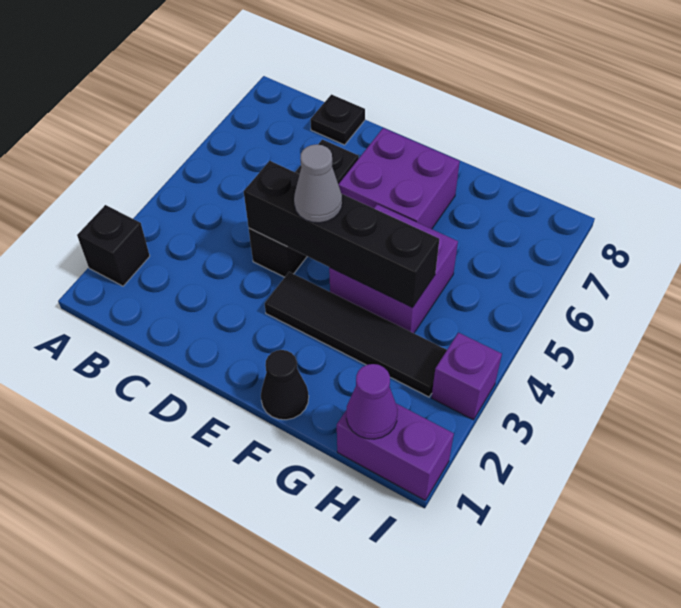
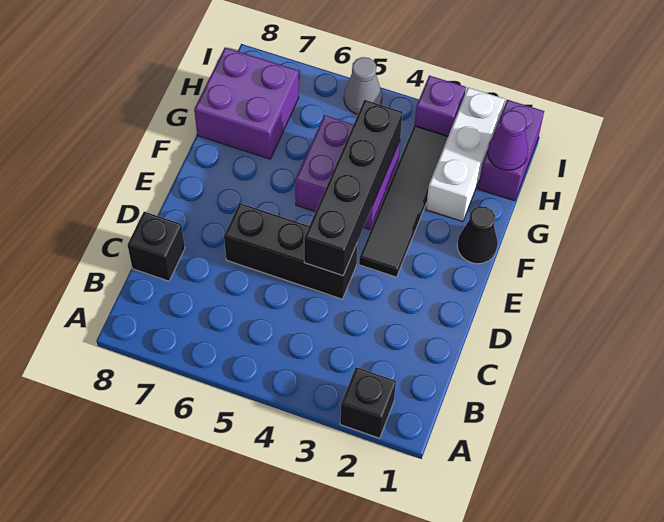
black 1x1 plate [310,94,365,145] -> black 1x1 brick [127,212,185,281]
grey 1x1 cone [294,144,342,223] -> grey 1x1 cone moved to [344,57,382,114]
purple 2x2 brick [338,128,460,229] -> purple 2x2 brick moved to [194,48,299,159]
none -> white 1x3 brick [426,88,505,222]

